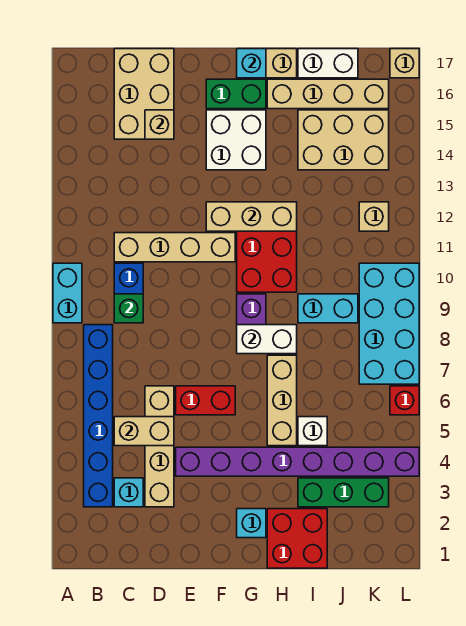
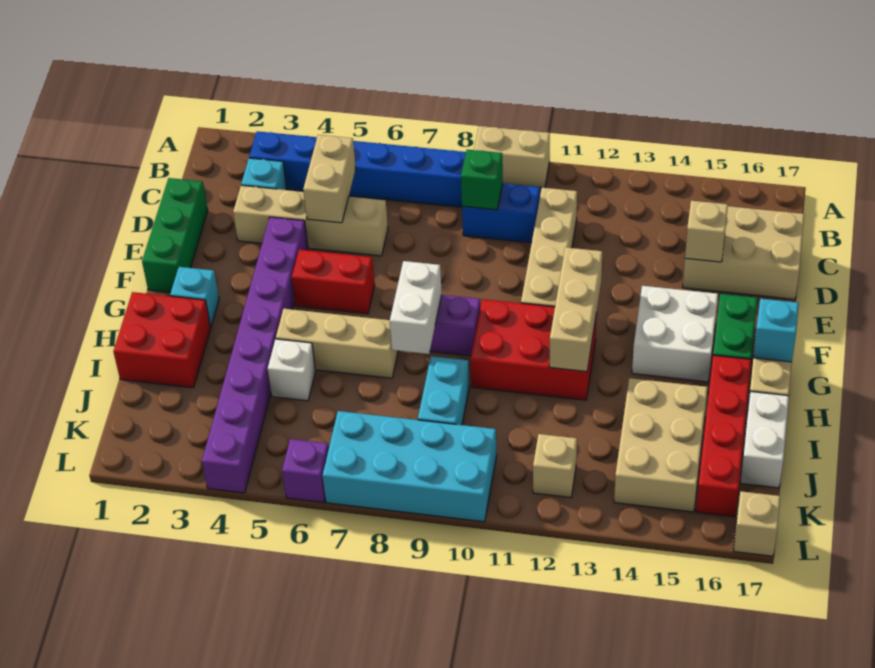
cyan 1x2 brick [53,263,82,323] -> tan 1x2 brick [474,126,550,188]
red 1x2 brick [176,386,235,415] -> red 1x2 brick turned to [292,250,375,314]
tan 1x4 brick [267,79,389,109] -> red 1x4 brick [696,355,751,517]
green 1x3 brick [298,478,389,507] -> green 1x3 brick moved to [142,178,208,292]
red 1x1 brick [390,386,419,415] -> purple 1x1 brick [282,439,329,503]

